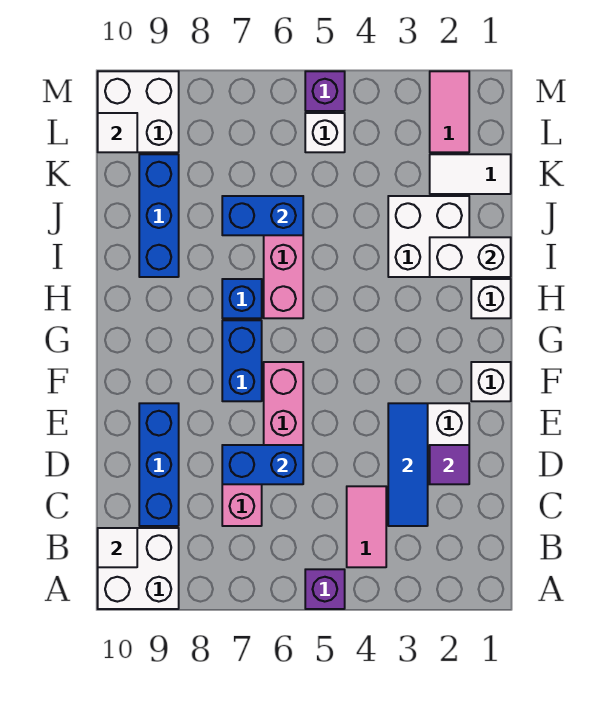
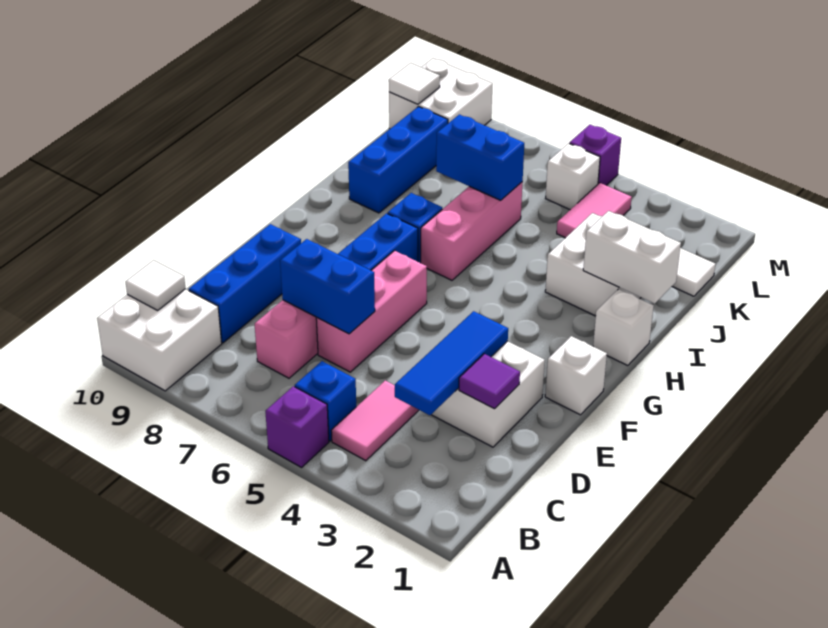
none -> blue 1x1 brick [295,361,356,441]
pink 1x2 tile [430,71,469,152] -> pink 1x2 tile moved to [557,183,632,238]

